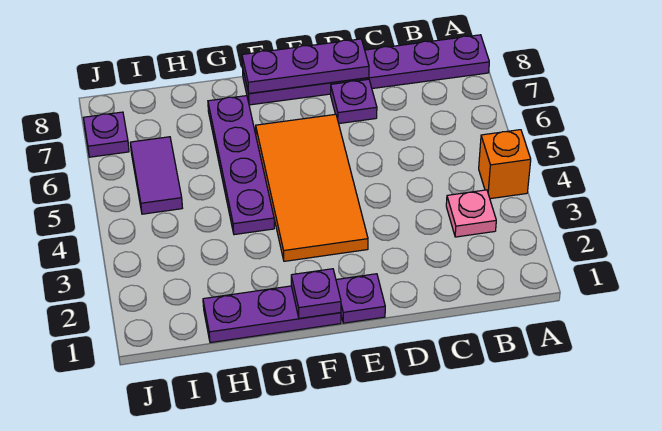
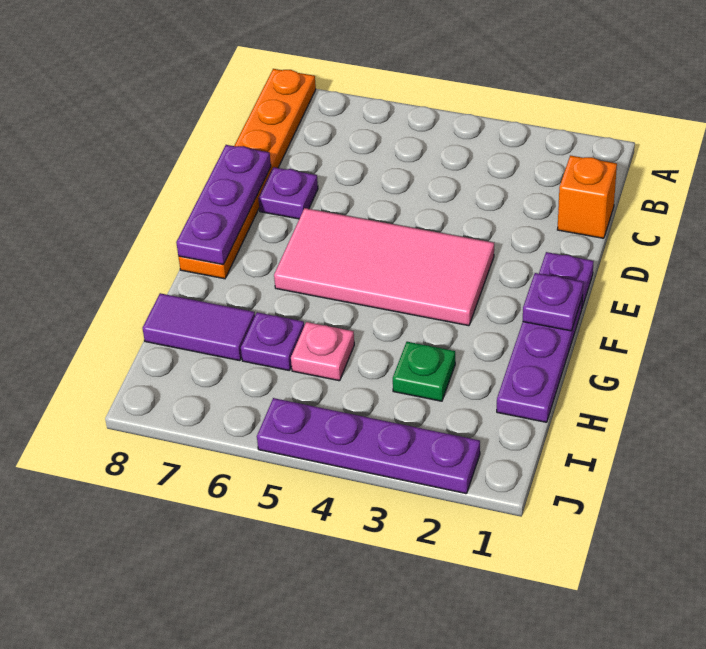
orange 1x1 brick [479,130,531,199] -> orange 1x1 brick moved to [557,155,617,238]
purple 1x6 plate [242,35,489,105] -> orange 1x6 plate [179,69,316,279]
pink 1x1 plate [446,190,496,237] -> pink 1x1 plate moved to [291,322,354,381]
orange 2x4 tile [256,114,368,261] -> pink 2x4 tile [274,208,494,326]
purple 1x4 plate [208,96,274,235] -> purple 1x4 plate moved to [257,398,480,494]
none -> green 1x1 plate [393,342,455,401]
purple 1x2 tile [130,137,182,214] -> purple 1x2 tile moved to [143,293,255,361]
purple 1x1 plate [84,112,129,157] -> purple 1x1 plate moved to [241,312,304,371]

